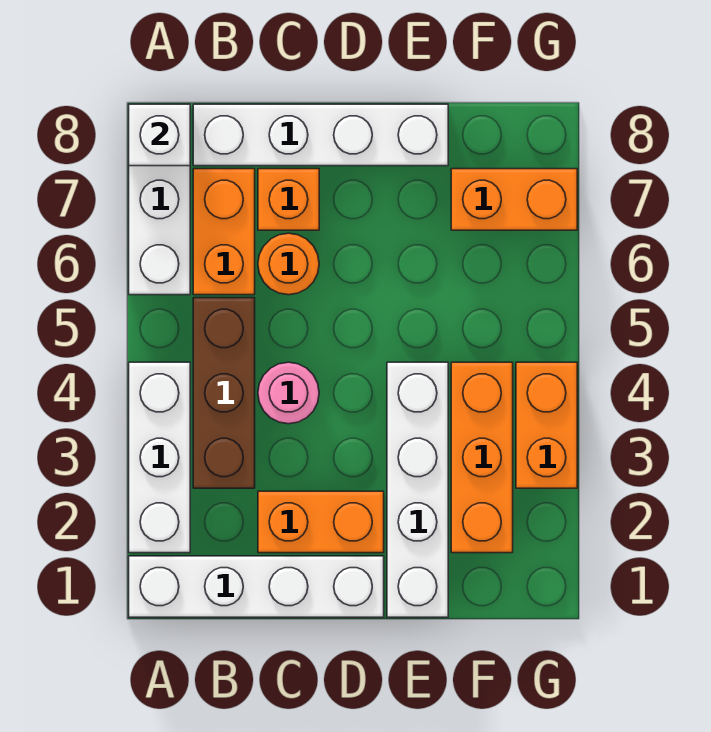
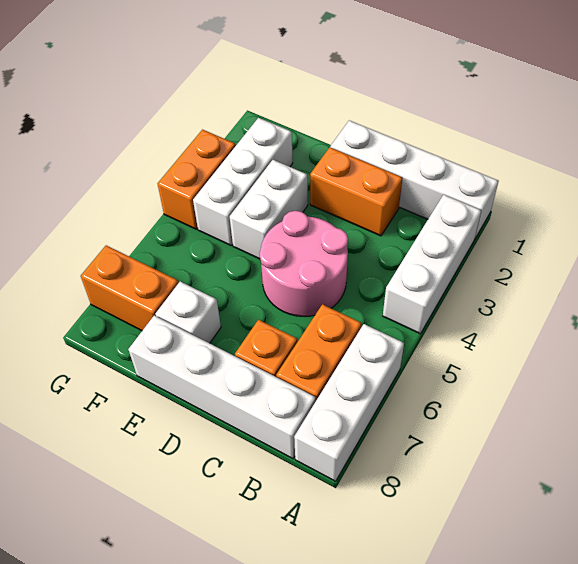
white 1x1 brick [129,104,190,166] -> white 1x1 brick moved to [155,282,221,343]
brown 1x3 brick [193,298,255,488] -> none
pink 1x1 round brick [258,362,319,424] -> pink 2x2 round brick [260,211,348,316]
orange 1x1 round brick [258,233,319,295] -> none
white 1x4 brick [387,362,448,617] -> white 1x2 brick [230,160,308,259]
orange 1x3 brick [451,362,513,553] -> white 1x3 brick [193,118,293,245]

